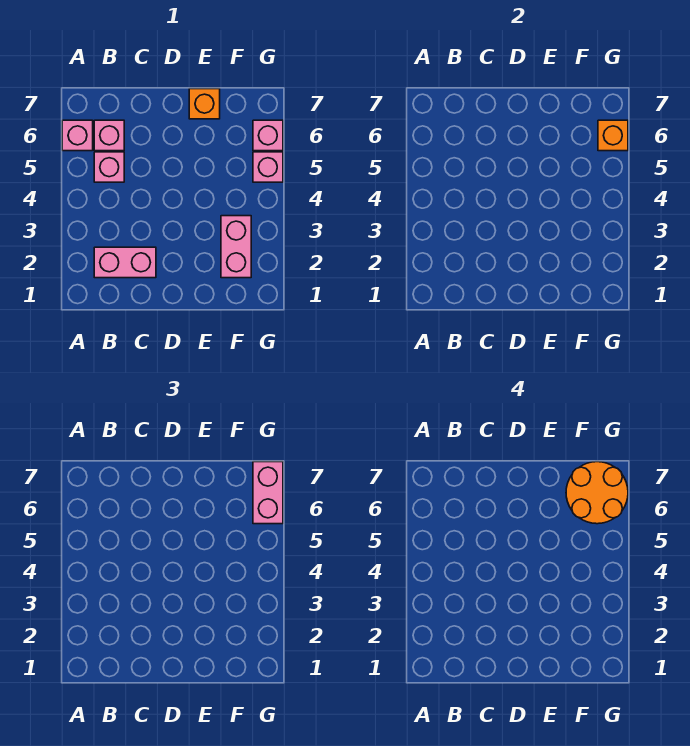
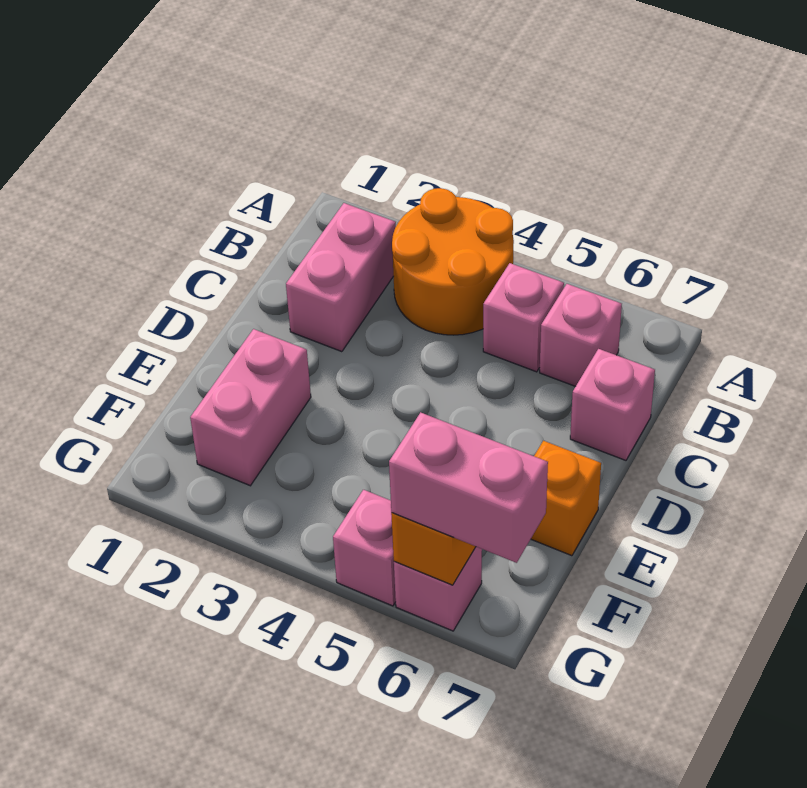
pink 1x1 brick [62,120,93,151] -> pink 1x1 brick moved to [570,349,655,460]
pink 1x2 brick [221,216,251,278] -> pink 1x2 brick turned to [190,329,311,486]
orange 2x2 round brick [566,462,628,524] -> orange 2x2 round brick moved to [392,188,514,335]

